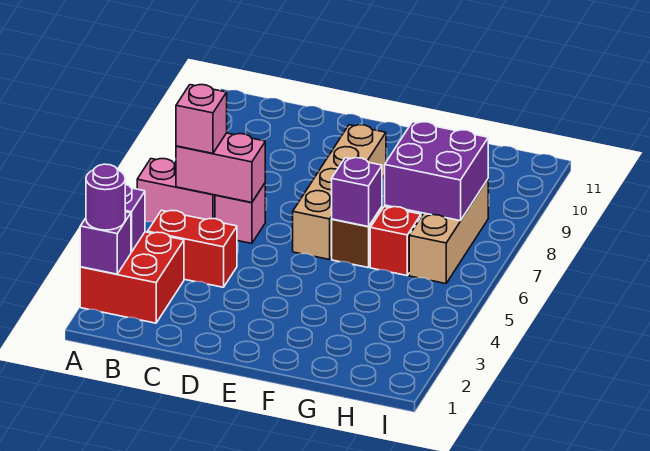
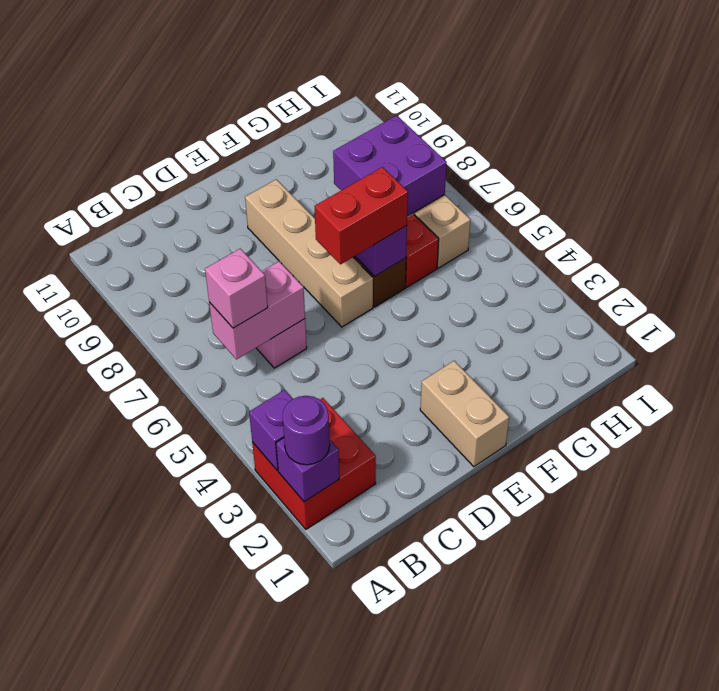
pink 1x2 brick [137,159,215,222] -> none
red 1x2 brick [148,210,237,287] -> red 1x2 brick moved to [314,167,408,264]
none -> tan 1x2 brick [420,361,509,467]

